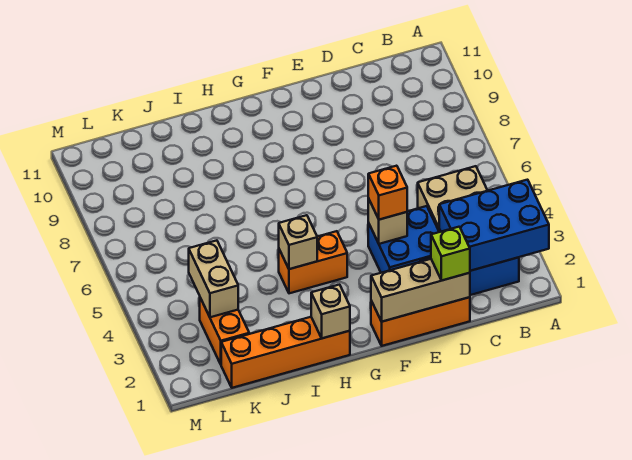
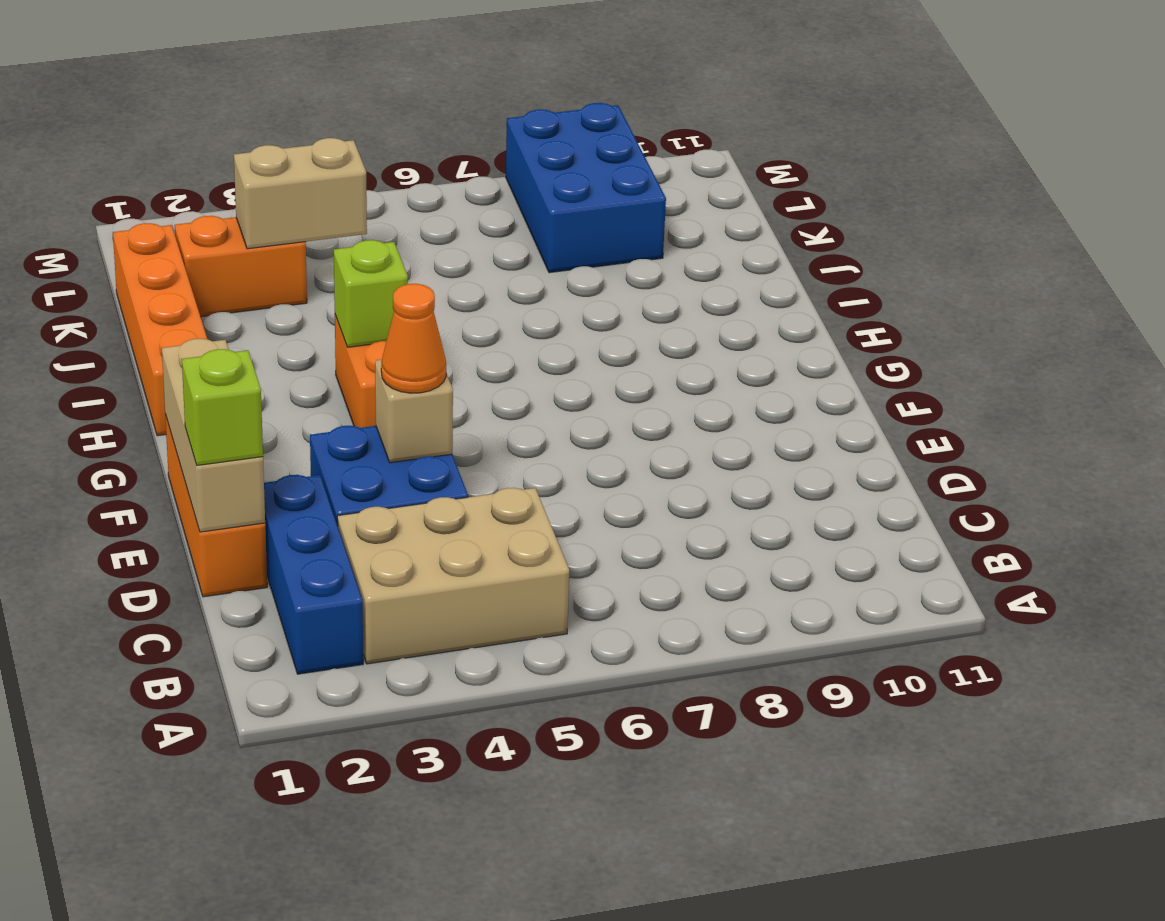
blue 2x3 brick [439,180,549,271] -> blue 2x3 brick moved to [506,103,666,273]
orange 1x1 brick [368,166,407,220] -> orange 1x1 cone [381,284,446,393]
tan 1x1 brick [311,285,350,338] -> none
tan 1x1 brick [279,215,317,269] -> lime 1x1 brick [334,240,408,347]

